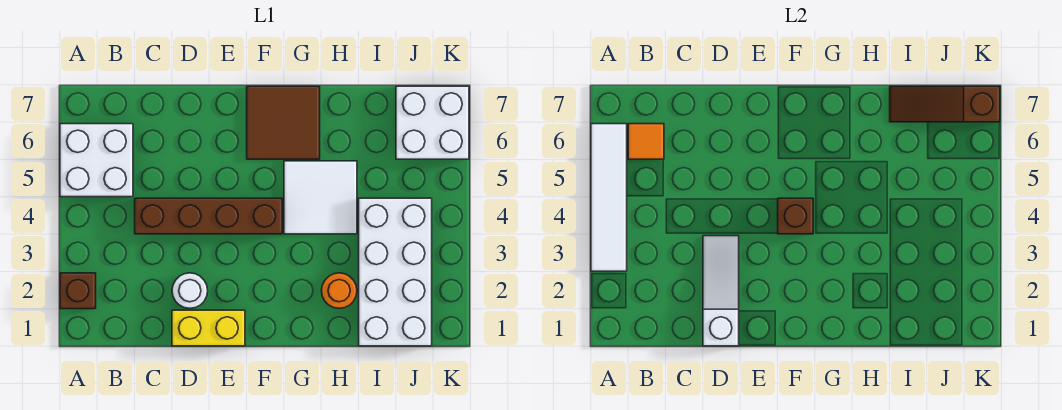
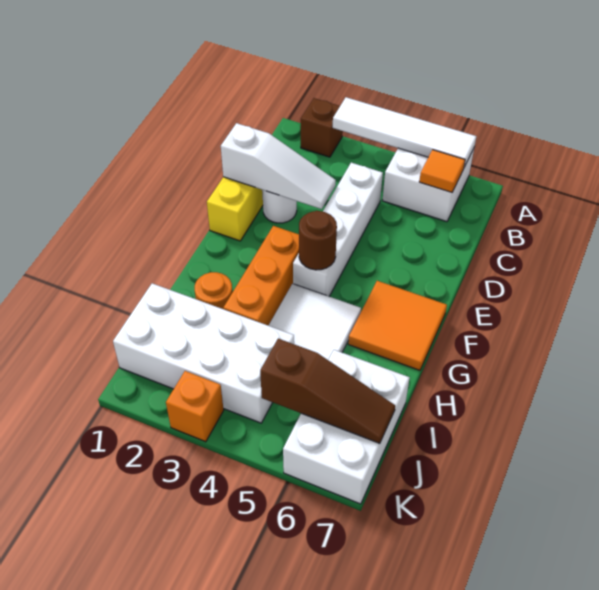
brown 1x4 brick [135,198,282,234] -> white 1x4 brick [293,163,383,296]
none -> orange 1x3 brick [223,226,299,325]
brown 1x1 brick [778,198,813,234] -> brown 1x1 round brick [299,211,337,270]
brown 2x2 tile [247,86,320,159] -> orange 2x2 tile [348,281,447,370]
brown 1x3 slope [890,86,1000,122] -> brown 1x3 slope turned to [260,339,395,443]
white 2x2 brick [396,86,469,159] -> white 2x3 brick [283,350,410,504]
none -> orange 1x1 brick [166,371,224,442]

